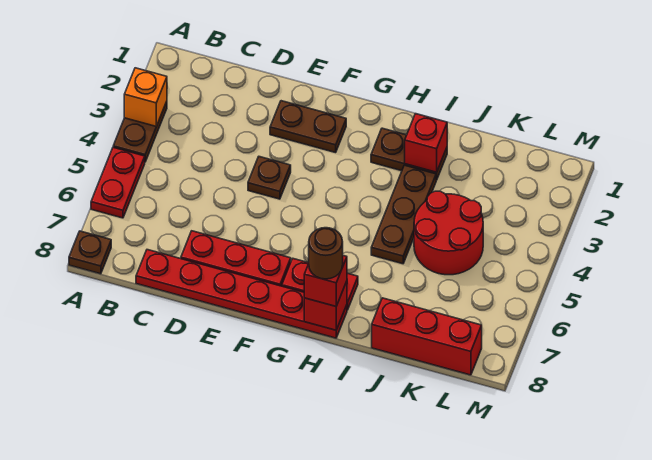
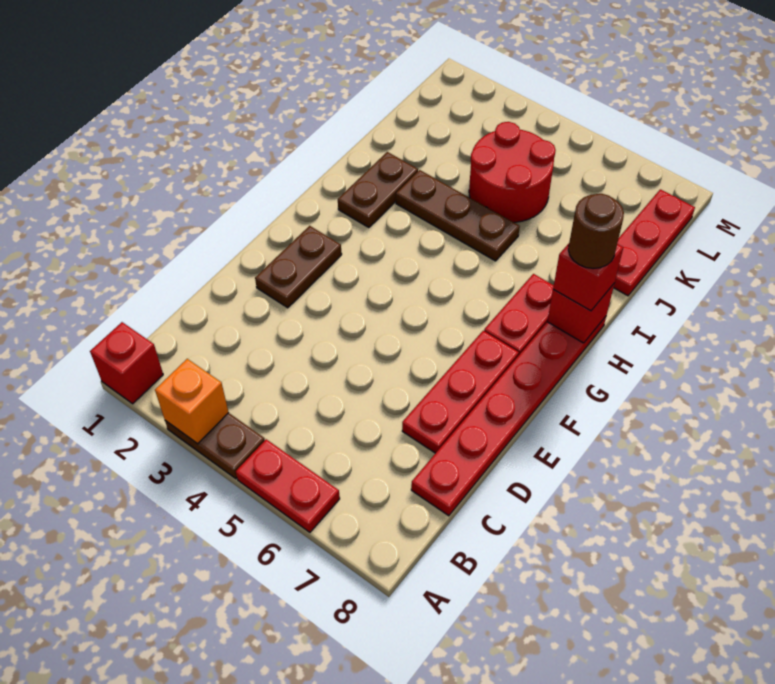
brown 1x1 plate [69,231,111,274] -> none
brown 1x1 plate [248,157,291,199] -> none
red 1x1 brick [405,114,447,172] -> red 1x1 brick moved to [90,322,163,404]
red 1x3 brick [372,298,482,375] -> red 1x3 plate [614,189,695,296]

